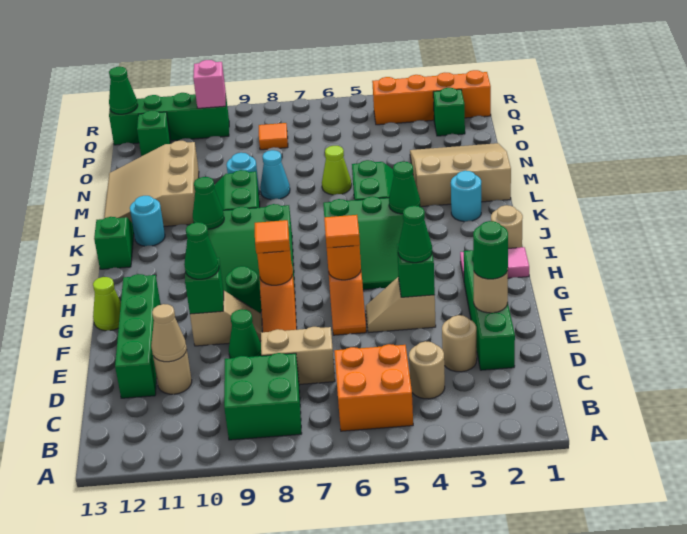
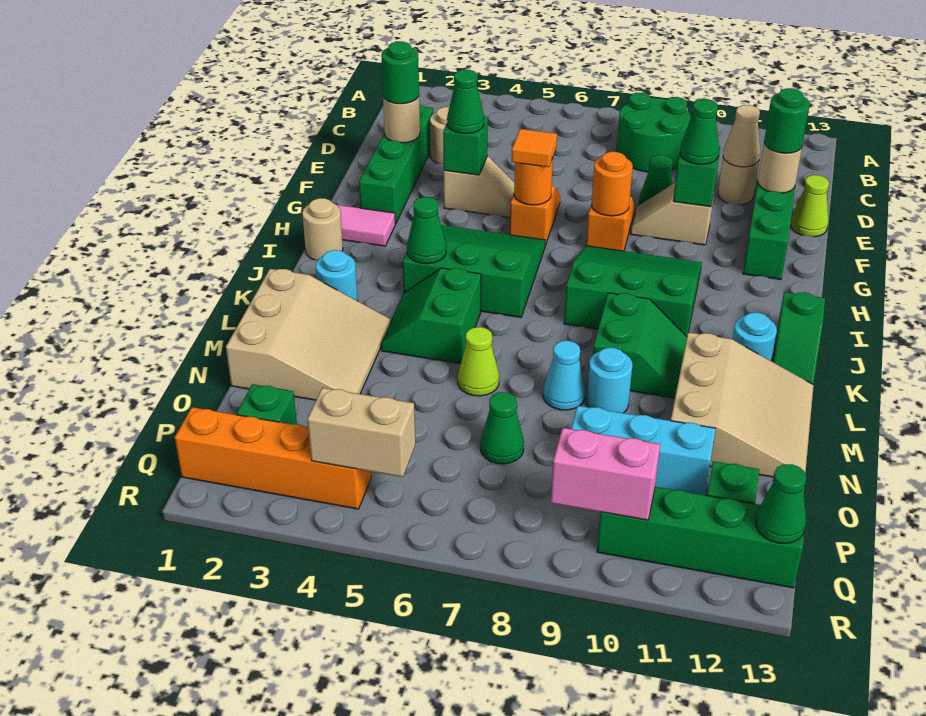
orange 2x2 brick [334,344,413,431] -> none
green 2x2 brick [224,353,302,440] -> green 2x2 round brick [616,93,691,172]
tan 1x1 round brick [409,341,445,399] -> tan 1x1 round brick moved to [758,143,802,193]
tan 1x2 brick [261,327,335,384] -> tan 1x2 brick moved to [307,388,415,477]
orange 1x1 tile [255,220,290,253] -> none
green 1x1 round brick [225,266,262,313] -> green 1x1 round brick moved to [764,88,810,153]
lime 1x1 cone [93,277,121,331] -> lime 1x1 cone moved to [790,175,829,237]
green 1x1 cone [193,177,224,229] -> green 1x1 cone moved to [480,392,524,464]
tan 3x3 slope [410,143,511,207] -> tan 3x3 slope turned to [226,269,390,400]
none -> cyan 1x3 brick [571,406,716,495]
orange 1x1 tile [259,123,288,150] -> none
pink 1x1 brick [193,60,226,108] -> pink 1x2 brick [551,428,660,520]

